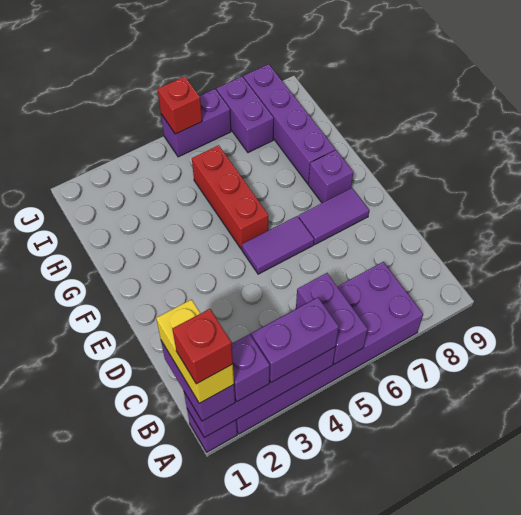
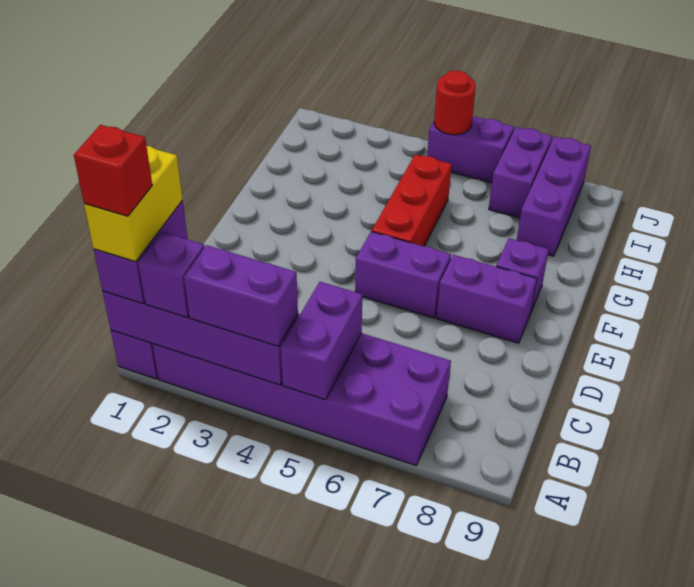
purple 1x2 tile [242,216,314,274] -> purple 1x2 brick [355,231,451,318]
purple 1x2 tile [299,188,369,244] -> purple 1x2 brick [436,255,537,343]
purple 1x4 brick [243,64,335,184] -> purple 1x3 brick [517,137,591,256]
red 1x1 brick [157,76,202,134] -> red 1x1 round brick [434,70,476,135]

